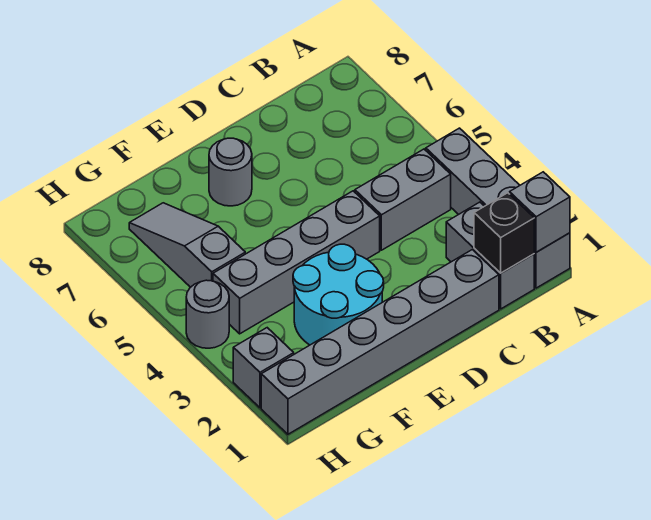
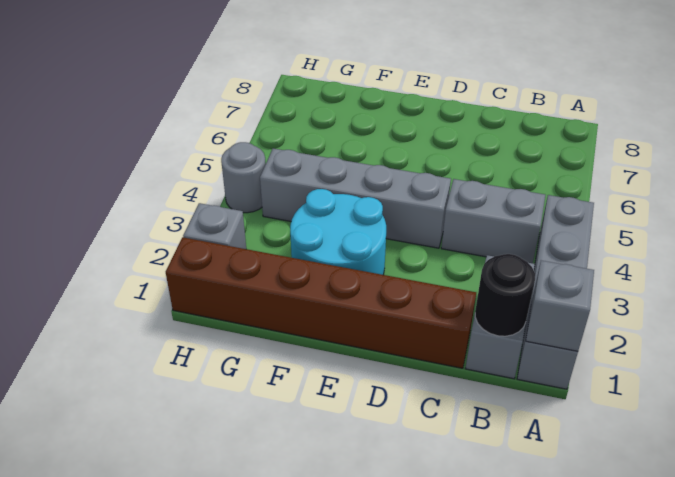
black 1x1 brick [474,193,534,273] -> black 1x1 round brick [475,254,535,336]
grey 1x6 brick [261,250,499,434] -> brown 1x6 brick [166,237,476,368]
grey 1x1 round brick [209,138,252,206] -> none
grey 1x3 slope [129,203,245,287] -> none

